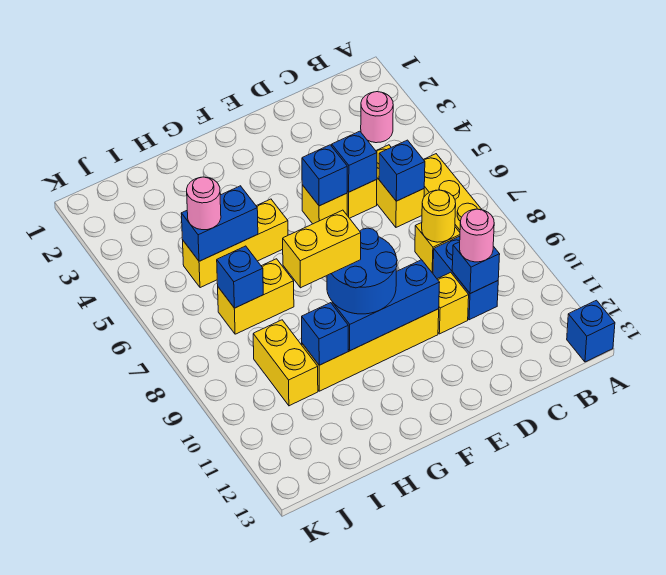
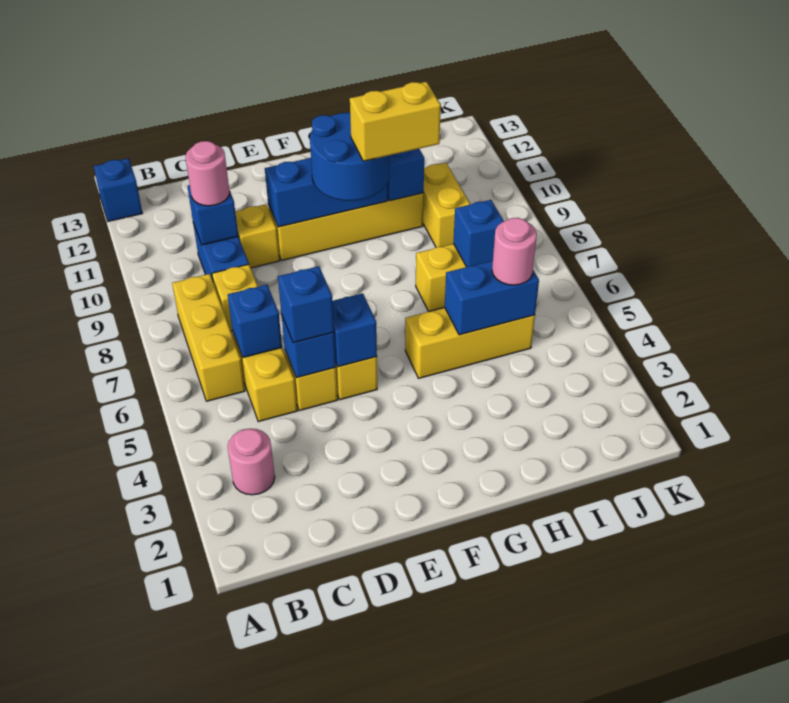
yellow 1x1 round brick [422,190,456,242] -> none
none -> blue 1x1 brick [278,266,334,343]

